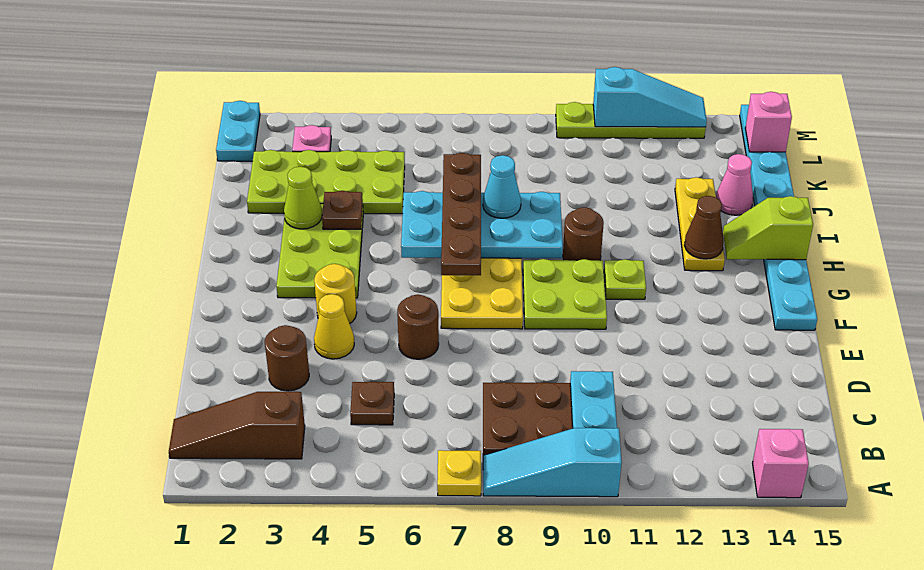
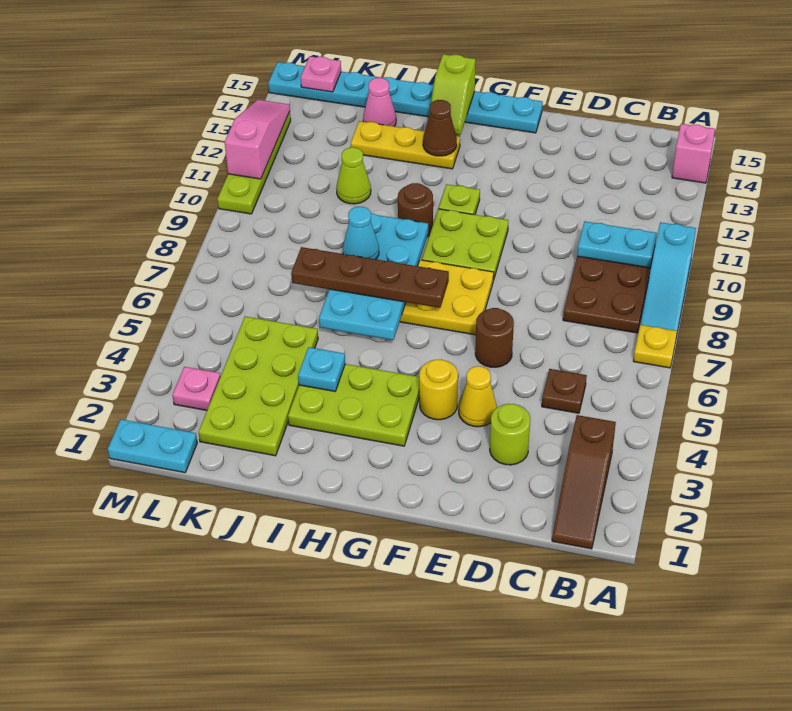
brown 1x1 round brick [265,325,309,391] -> lime 1x1 round brick [490,404,530,465]
lime 1x1 cone [284,167,322,229] -> lime 1x1 cone moved to [337,147,371,204]
brown 1x1 plate [322,191,363,229] -> cyan 1x1 plate [298,347,345,391]
pink 1x1 brick [745,92,792,152] -> pink 1x1 plate [301,56,341,92]
cyan 1x3 slope [593,67,707,127] -> pink 1x3 slope [225,100,290,179]

